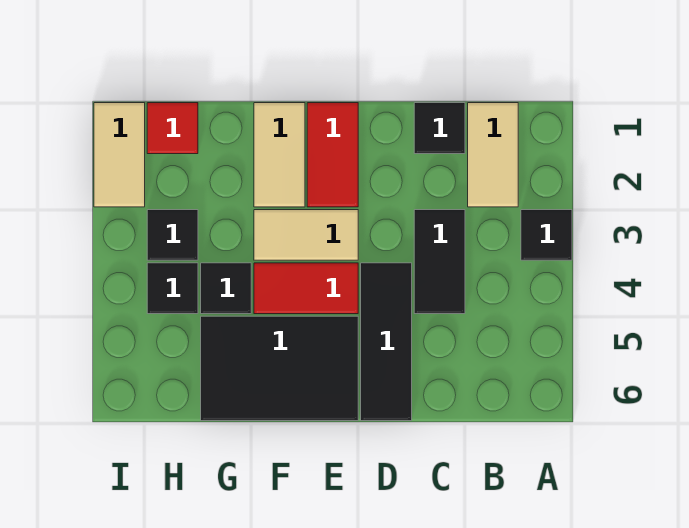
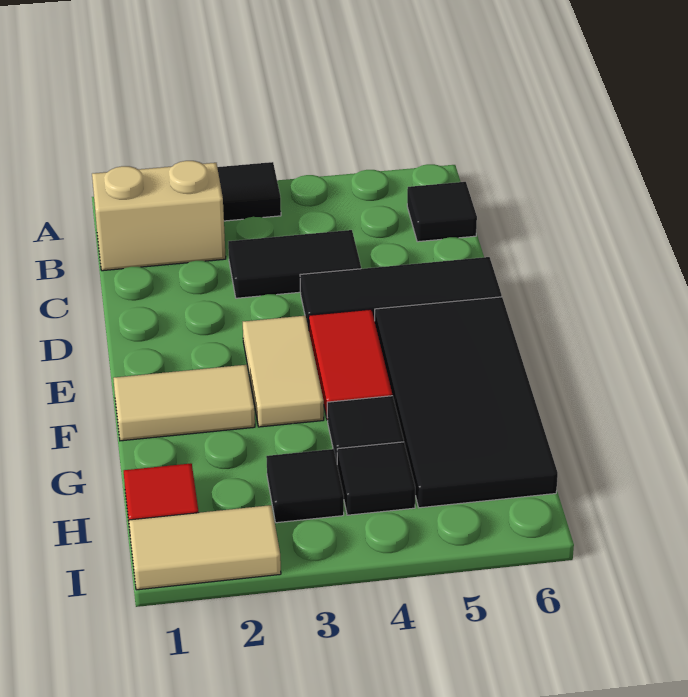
tan 1x2 tile [468,103,518,207] -> tan 1x2 brick [92,161,226,271]
black 1x1 tile [414,103,465,154] -> black 1x1 tile moved to [407,182,477,242]
red 1x2 tile [307,103,358,207] -> none
black 2x3 tile [201,316,358,421] -> black 2x4 tile [375,297,558,508]

